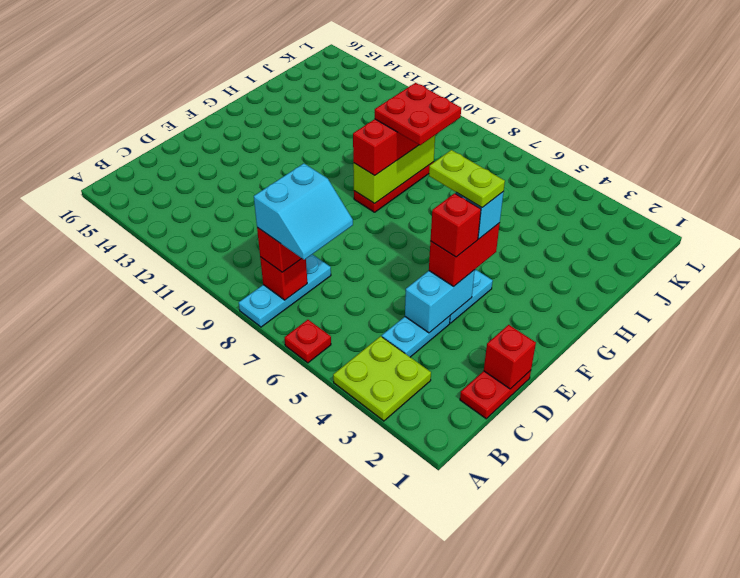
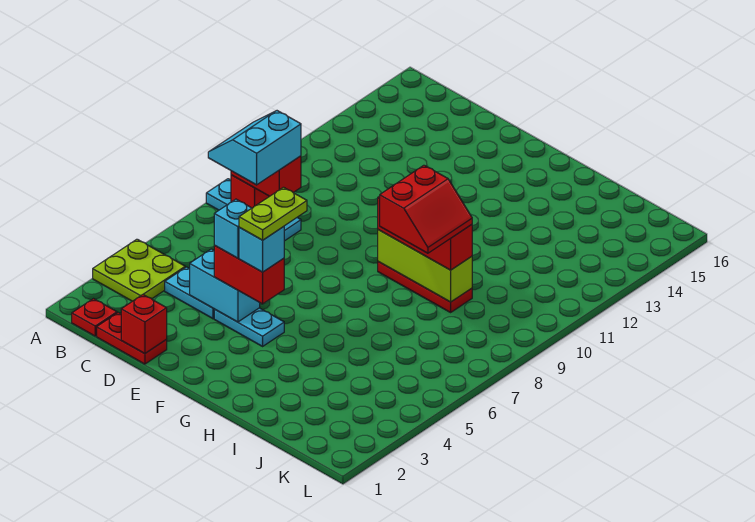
red 1x1 plate [285,320,331,363] -> red 1x1 plate moved to [72,299,117,336]
cyan 2x2 slope [254,163,353,260] -> cyan 2x2 slope turned to [208,111,301,185]
red 1x1 brick [430,193,481,257] -> cyan 1x1 brick [214,199,251,258]
red 2x2 plate [375,83,461,145] -> red 2x2 slope [380,165,472,253]

